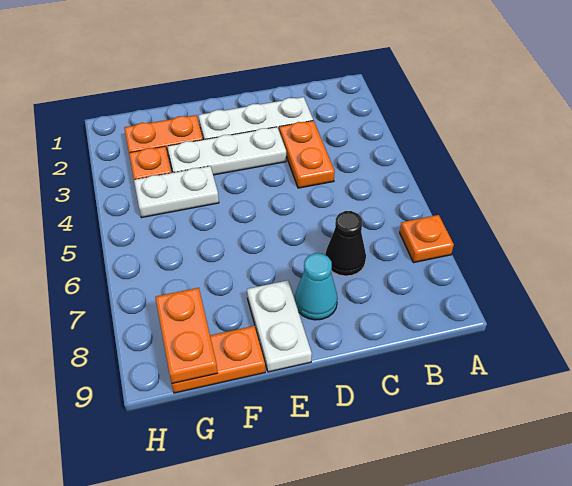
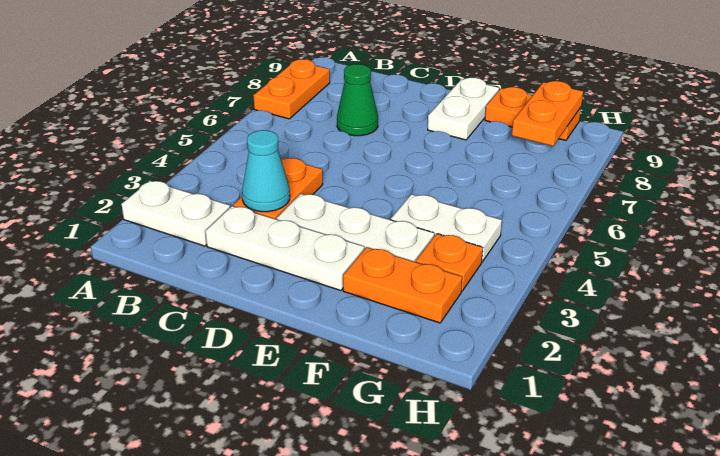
none -> white 1x2 plate [121,181,230,246]
orange 1x1 plate [400,215,454,263] -> orange 1x2 plate [253,59,330,119]
black 1x1 cone [325,211,366,276] -> green 1x1 cone [337,64,378,136]
cyan 1x1 cone [295,253,338,320] -> cyan 1x1 cone moved to [242,130,290,212]

